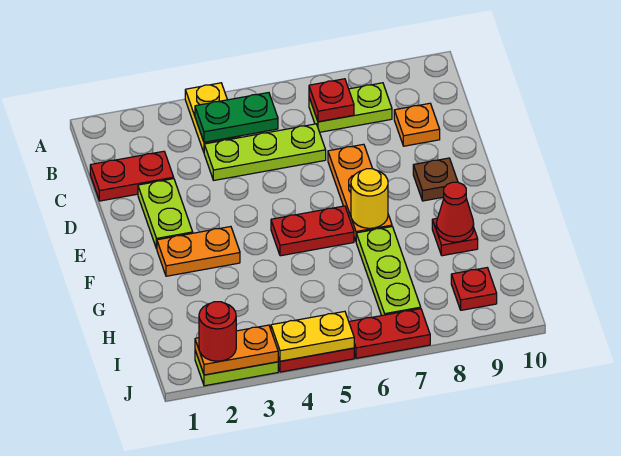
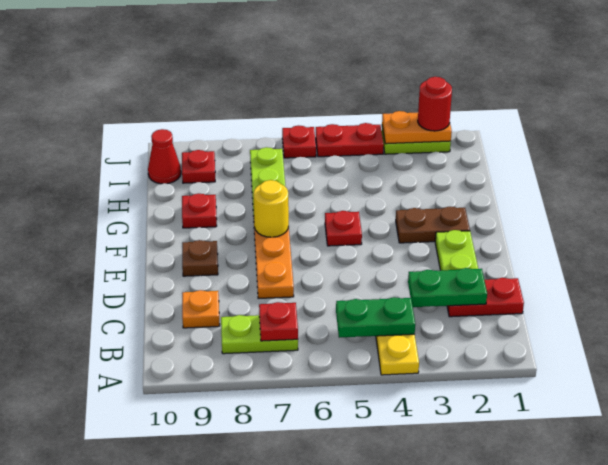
none -> green 1x2 plate [408,268,487,307]
lime 1x3 plate [204,124,326,180] -> none
orange 1x2 plate [157,227,240,276] -> brown 1x2 plate [396,207,470,243]
red 1x2 plate [271,206,354,256] -> red 1x1 plate [325,211,362,246]
red 1x1 cone [436,182,474,242] -> red 1x1 cone moved to [148,129,181,184]
yellow 1x2 plate [271,311,354,361] -> none
red 1x2 plate [349,309,430,358] -> red 1x1 plate [282,126,316,158]

